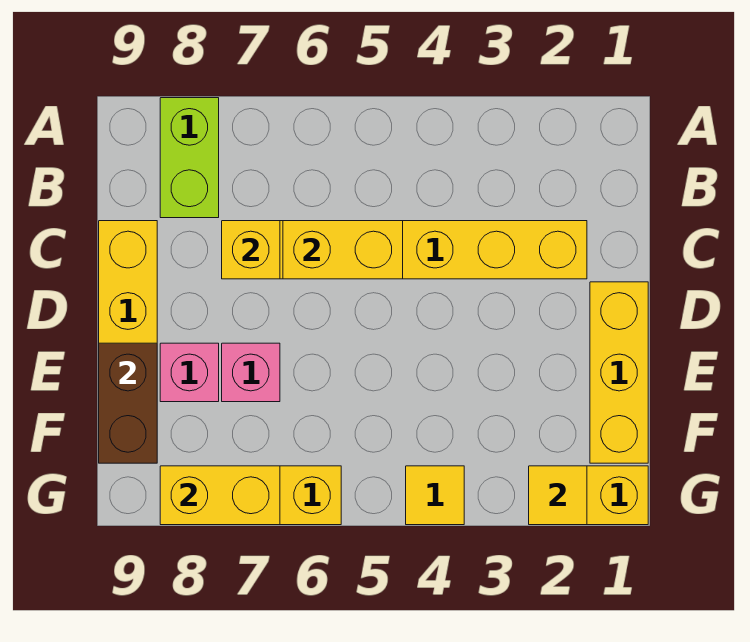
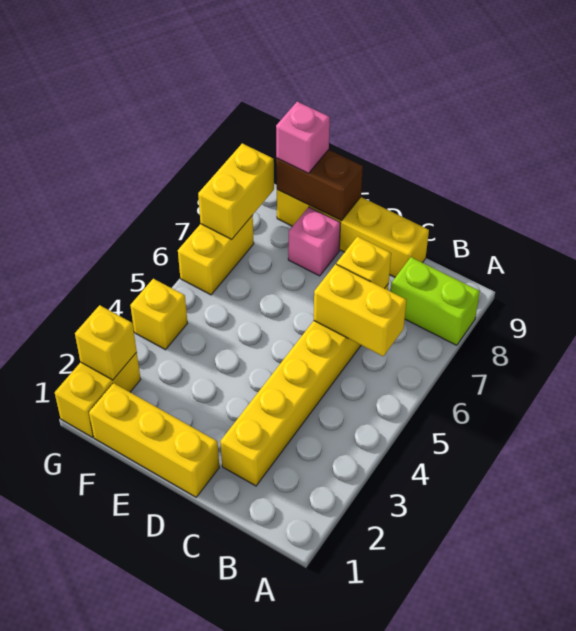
yellow 1x2 brick [283,221,403,279] -> yellow 1x2 brick turned to [314,264,407,356]
pink 1x1 brick [222,343,280,402] -> pink 1x1 brick moved to [276,102,330,173]
yellow 1x1 tile [529,466,587,525] -> yellow 1x1 brick [75,305,137,380]
yellow 1x1 tile [406,466,464,525] -> yellow 1x1 brick [130,279,188,350]

